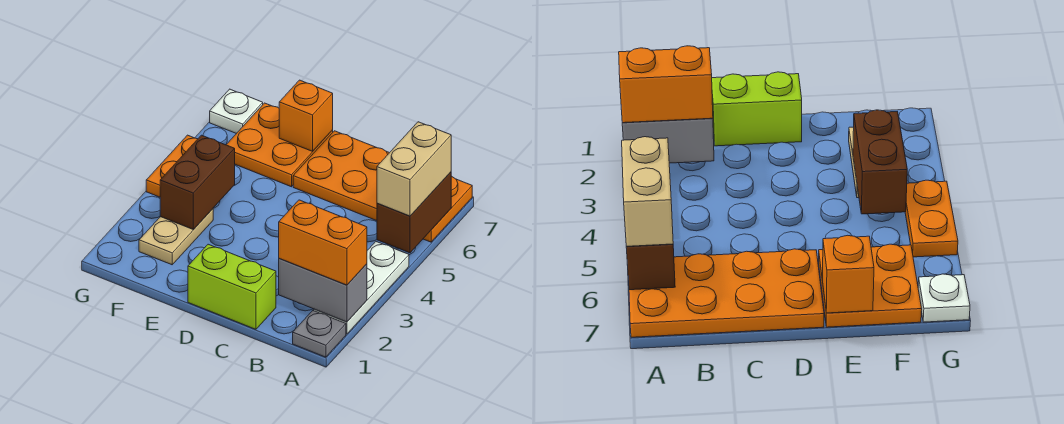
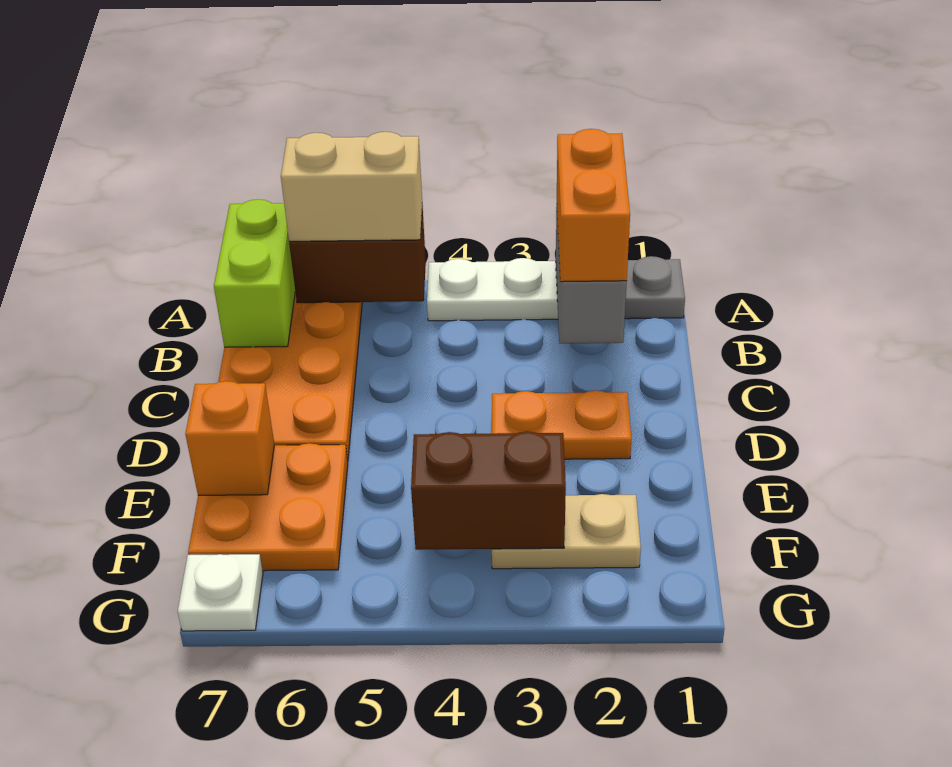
lime 1x2 brick [188,244,276,329] -> lime 1x2 brick moved to [214,199,295,347]
orange 1x2 plate [146,135,197,197] -> orange 1x2 plate moved to [492,390,631,459]

